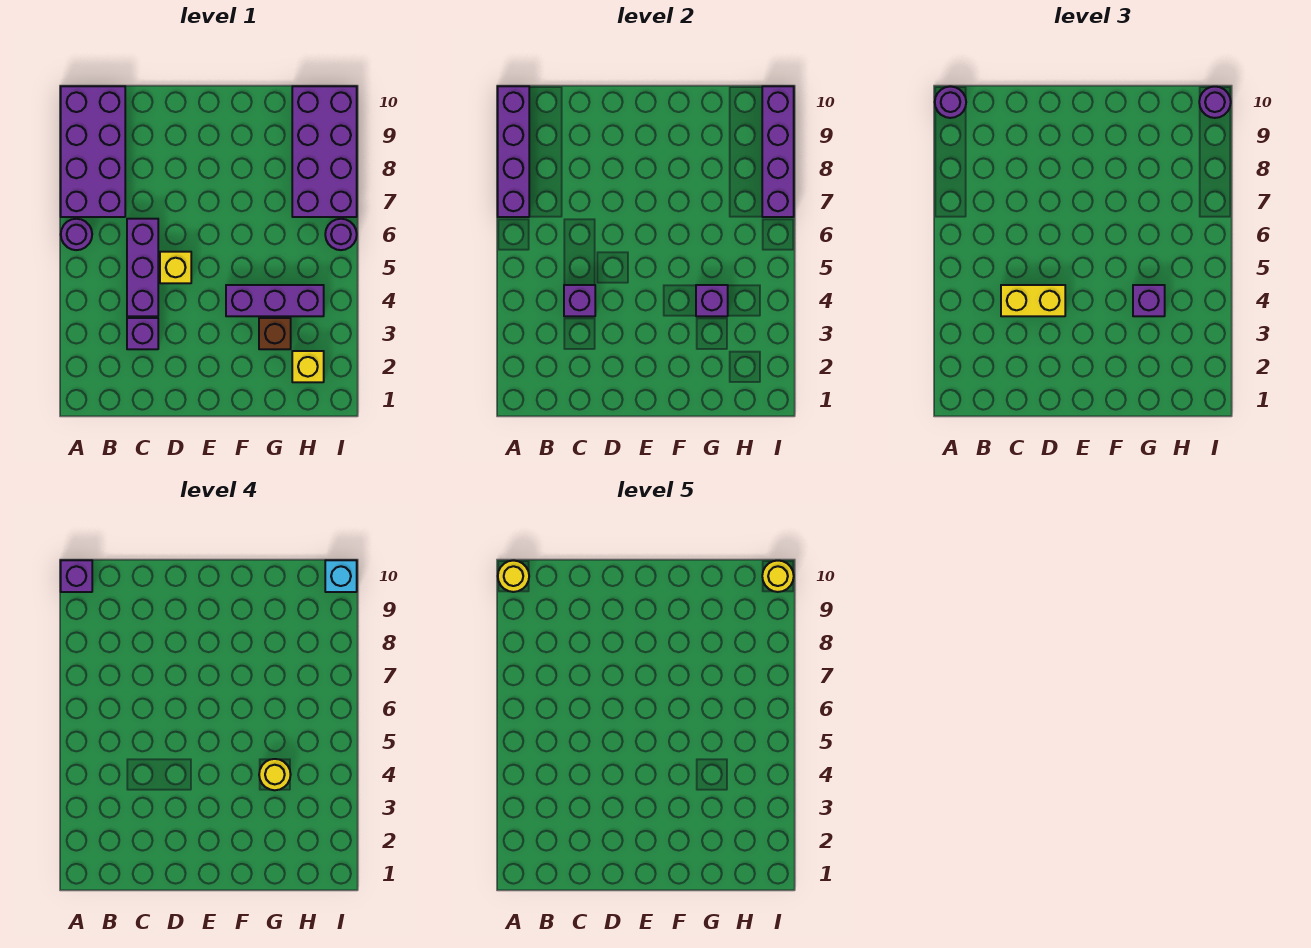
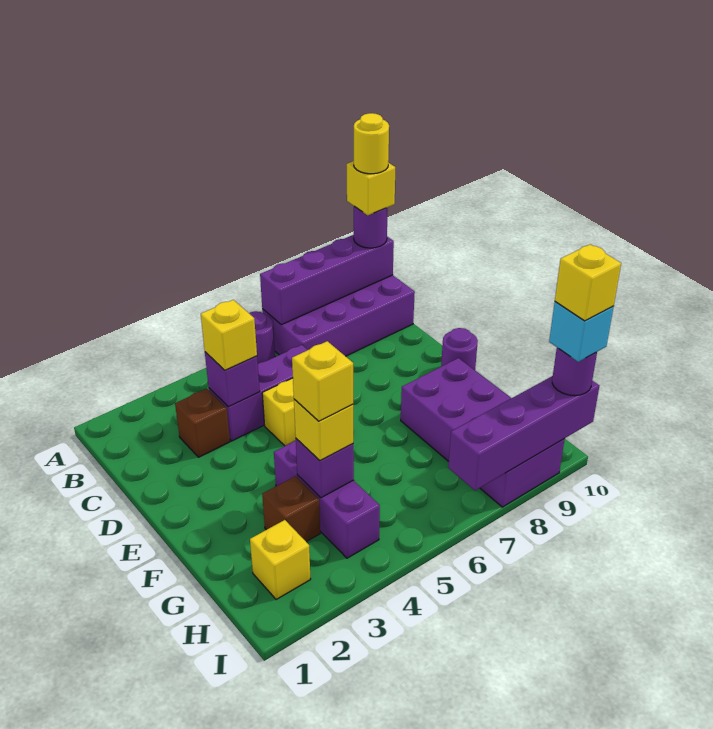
purple 1x1 brick [61,560,92,592] -> yellow 1x1 brick [347,161,395,215]
purple 1x1 brick [127,318,158,349] -> brown 1x1 brick [175,389,230,457]
yellow 1x2 brick [1001,285,1065,316] -> yellow 1x1 brick [201,300,257,370]
purple 1x1 brick [1133,285,1165,316] -> yellow 1x1 brick [294,399,353,460]
yellow 1x1 round brick [259,759,291,790] -> yellow 1x1 brick [292,341,353,421]
purple 2x4 brick [292,86,357,217] -> purple 2x4 brick turned to [401,358,565,507]
purple 1x1 round brick [325,219,357,250] -> purple 1x1 round brick moved to [441,328,478,370]
yellow 1x1 round brick [762,561,794,592] -> yellow 1x1 brick [555,244,621,321]

